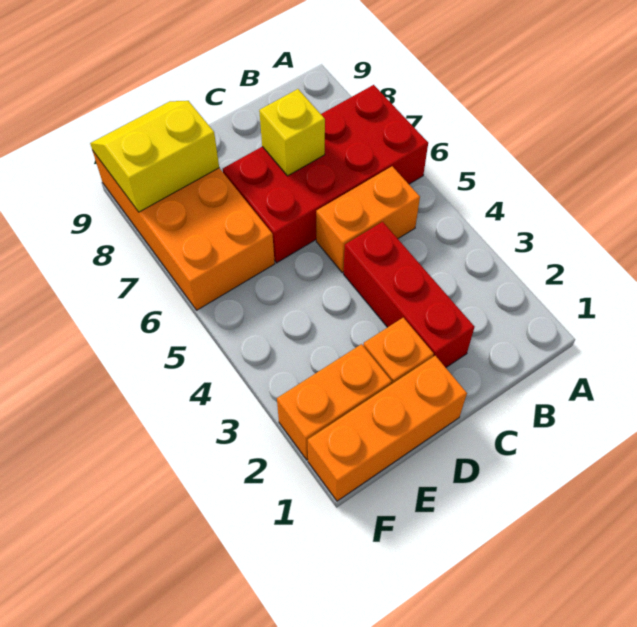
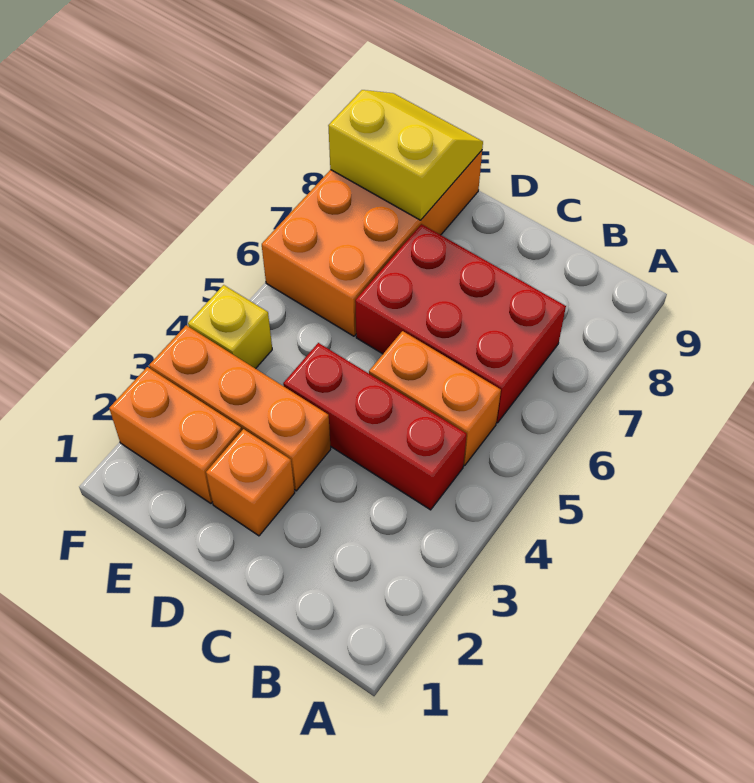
red 2x4 brick [223,85,428,263] -> red 2x3 brick [355,224,566,423]
red 1x3 brick [344,222,475,367] -> red 1x3 brick turned to [283,343,467,510]
yellow 1x1 brick [259,89,325,176] -> yellow 1x1 brick moved to [188,285,272,369]
orange 1x3 brick [308,356,467,501] -> orange 1x3 brick moved to [149,325,331,491]

